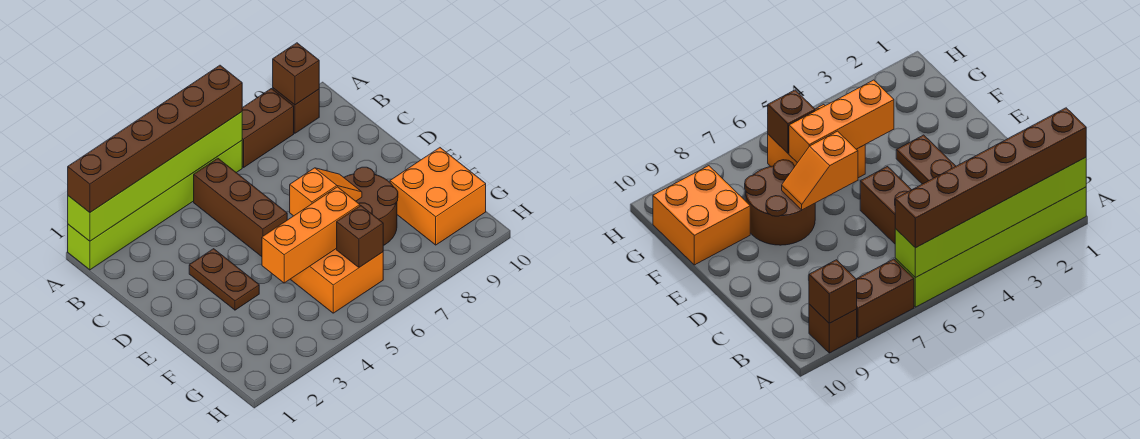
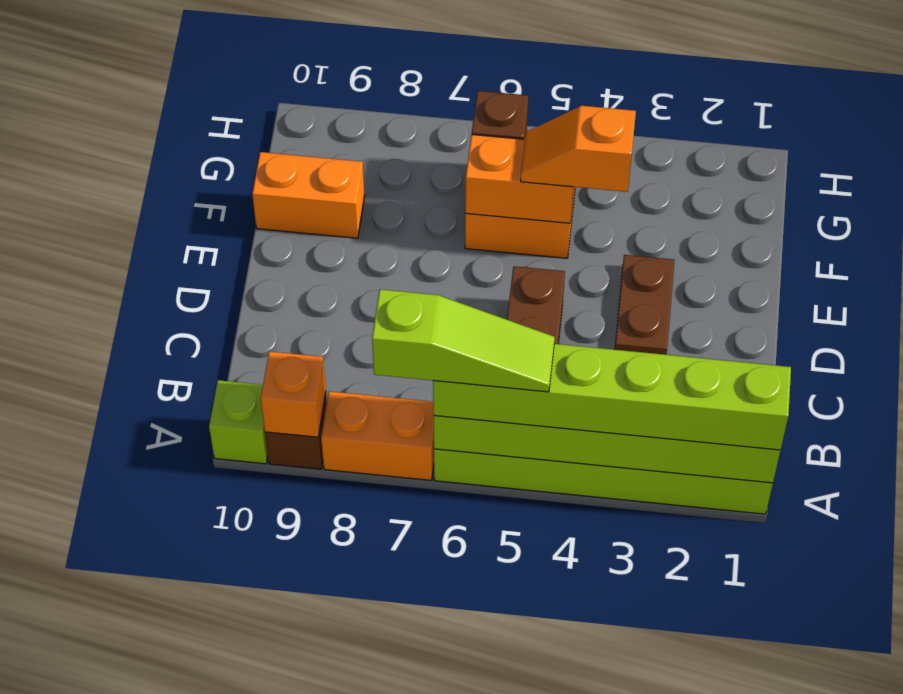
brown 1x6 brick [68,65,242,212] -> lime 1x6 brick [433,344,791,450]
none -> lime 1x3 slope [372,289,555,392]
brown 1x2 brick [242,89,294,167] -> orange 1x2 brick [321,391,434,480]
brown 1x1 brick [273,43,319,105] -> orange 1x1 brick [261,351,326,437]
none -> lime 1x1 brick [209,380,268,464]
orange 1x2 slope [290,168,362,216] -> orange 1x2 slope moved to [521,106,636,192]
brown 2x2 round brick [344,167,398,246] -> none
orange 1x3 brick [262,187,360,283] -> orange 1x2 brick [465,134,574,223]
orange 2x2 brick [390,148,486,245] -> orange 1x2 brick [252,152,365,238]

